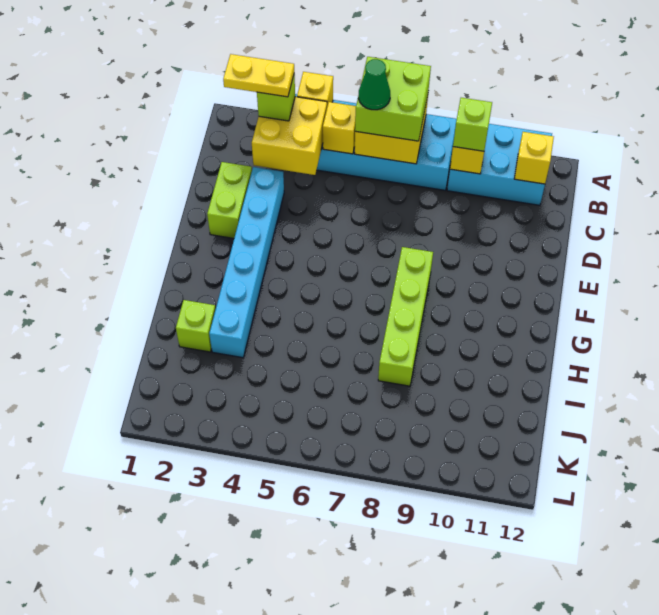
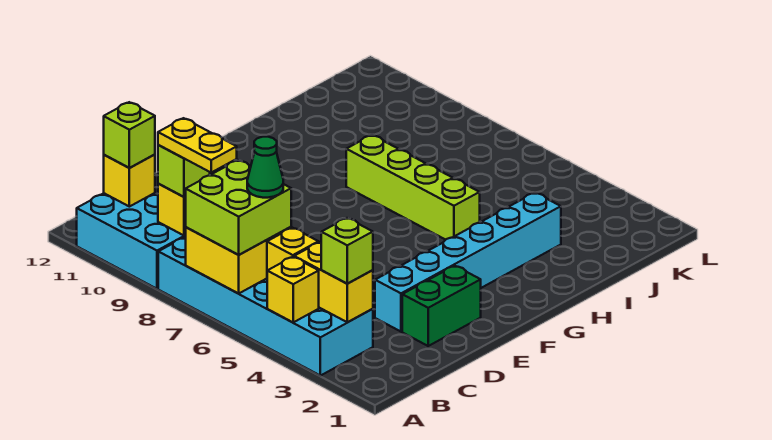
yellow 1x2 plate [223,54,294,97] -> yellow 1x2 plate moved to [158,118,237,172]
yellow 2x2 brick [252,97,327,175] -> yellow 1x2 brick [294,242,373,322]
lime 1x2 brick [207,162,252,238] -> green 1x2 brick [402,266,481,346]
lime 1x4 brick [378,247,433,386] -> lime 1x4 brick turned to [346,135,480,240]
lime 1x1 brick [176,300,216,352] -> lime 1x1 brick moved to [104,102,155,168]

